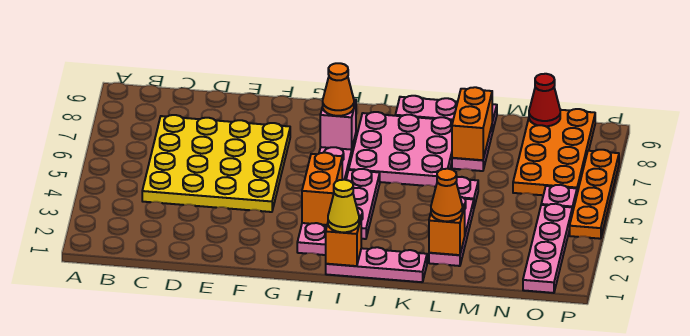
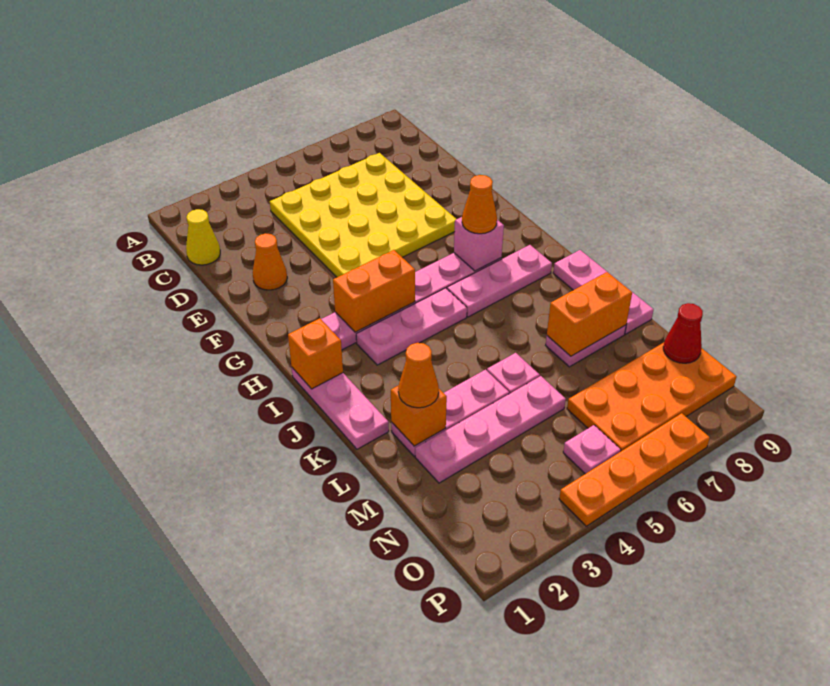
none -> orange 1x1 cone [253,233,287,290]
yellow 1x1 cone [328,180,359,232] -> yellow 1x1 cone moved to [186,209,220,265]
pink 3x3 plate [349,112,453,187] -> pink 1x3 plate [447,245,552,317]
pink 1x4 plate [523,204,572,293] -> pink 1x4 plate moved to [415,376,566,483]

